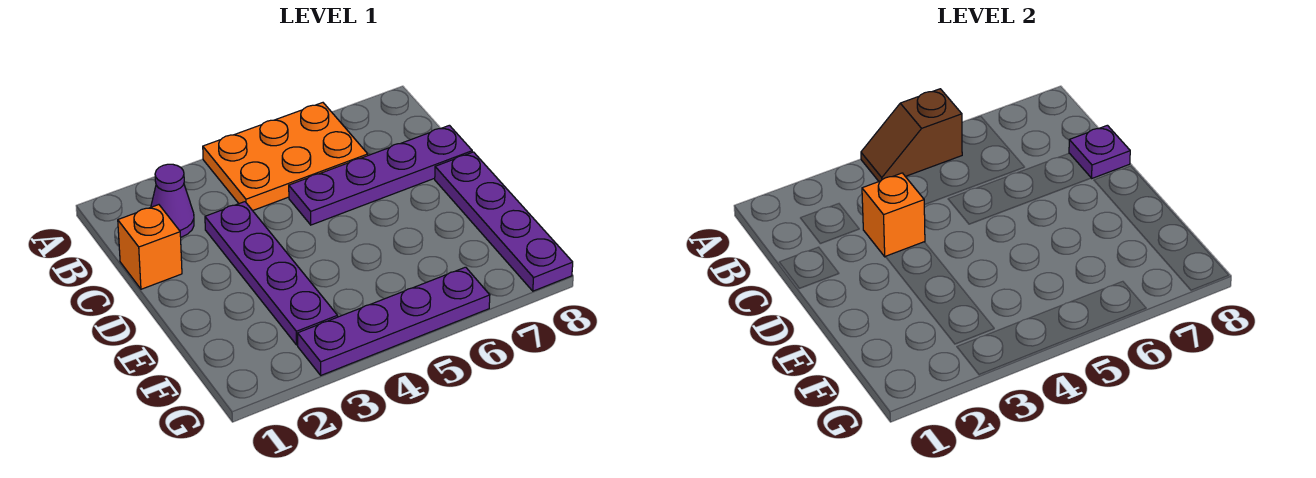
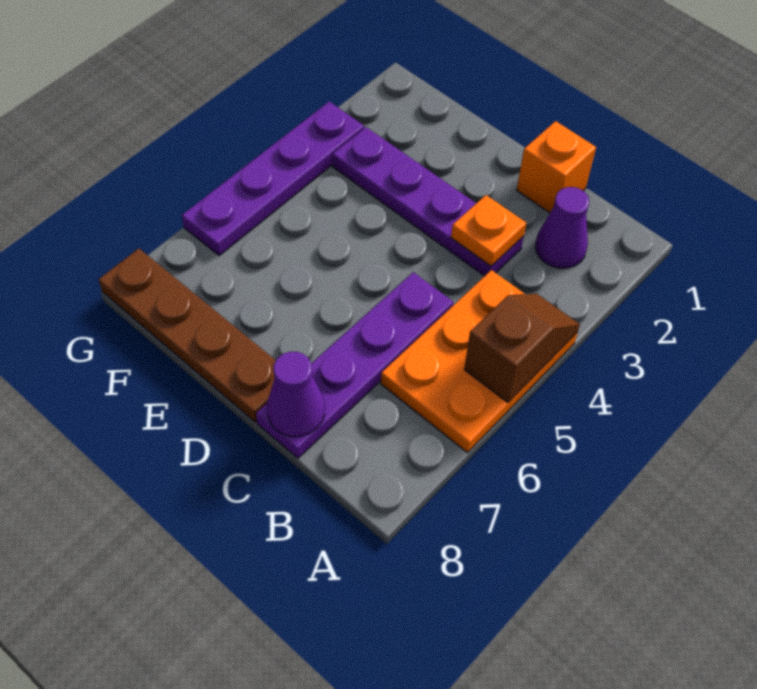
orange 1x1 brick [862,173,925,257] -> orange 1x1 plate [451,195,526,266]
purple 1x1 plate [1069,125,1130,178] -> purple 1x1 cone [267,352,325,437]
purple 1x4 plate [435,152,573,291] -> brown 1x4 plate [99,248,276,422]

